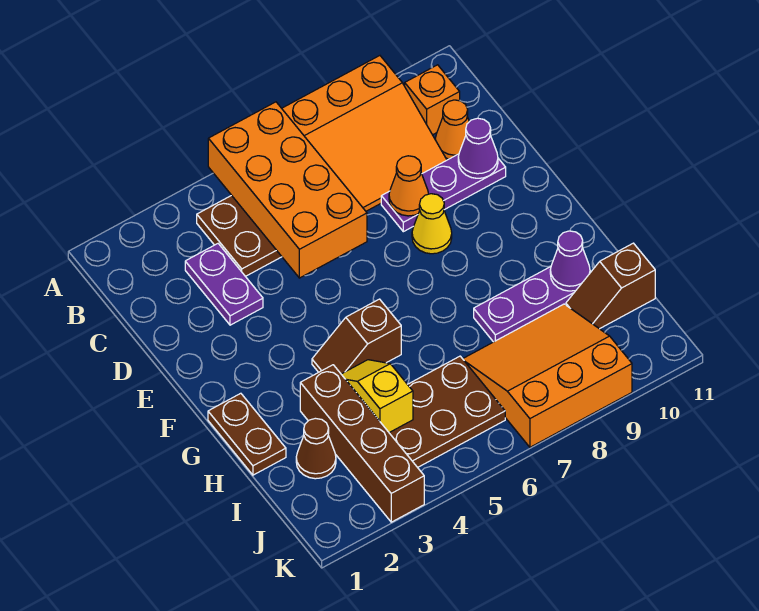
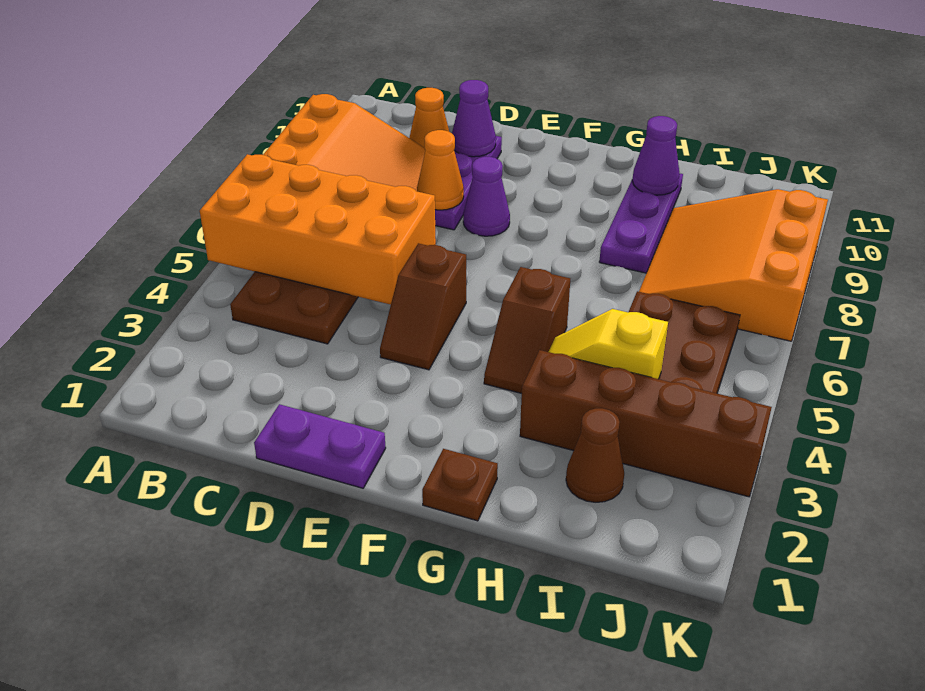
orange 1x1 brick [405,65,460,135] -> none
purple 1x2 plate [185,244,263,325] -> purple 1x2 plate moved to [254,404,386,488]
yellow 1x1 cone [412,194,452,254] -> purple 1x1 cone [463,157,510,236]
brown 1x2 plate [208,393,286,475] -> brown 1x1 plate [422,449,498,521]
brown 1x2 slope [566,243,655,329] -> brown 1x2 slope moved to [380,243,466,370]

